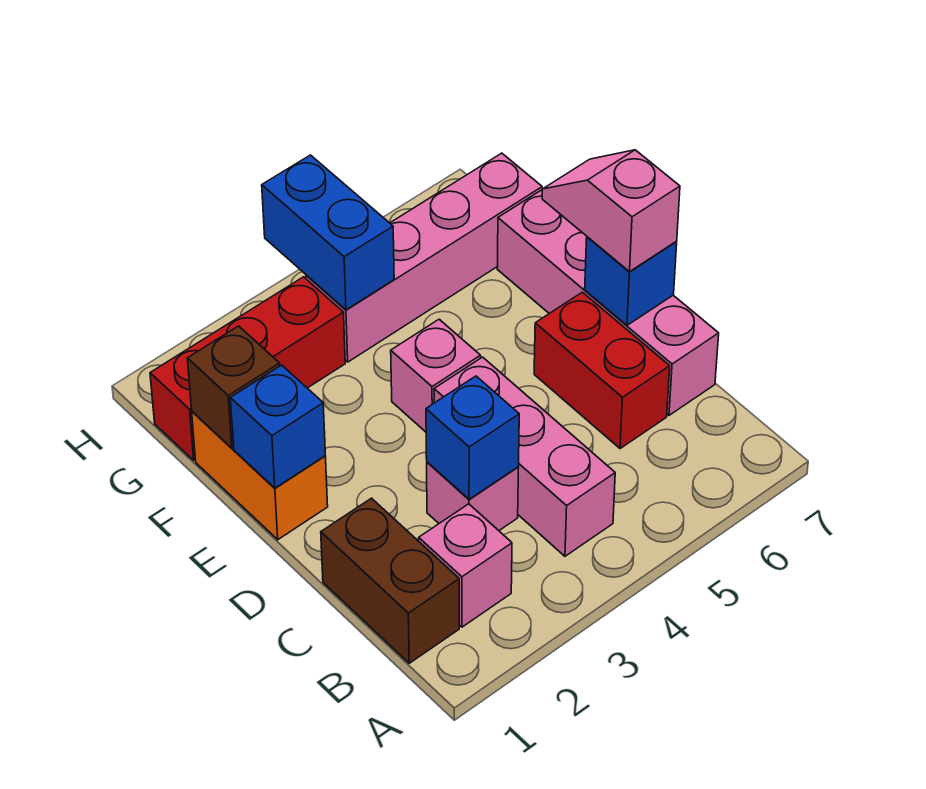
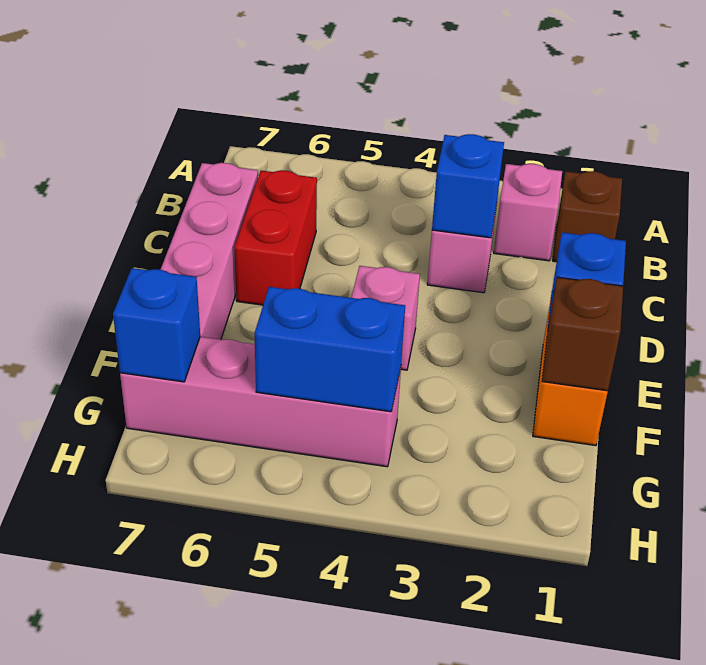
brown 1x2 brick [321,498,459,663] -> brown 1x1 brick [553,171,622,262]
pink 1x3 brick [434,357,615,556] -> none
blue 1x1 brick [585,237,677,325] -> blue 1x1 brick moved to [113,268,200,382]
pink 1x2 slope [542,150,680,272] -> none
red 1x3 brick [150,277,345,460] -> none
blue 1x2 brick [262,155,394,310] -> blue 1x2 brick turned to [254,287,405,412]

